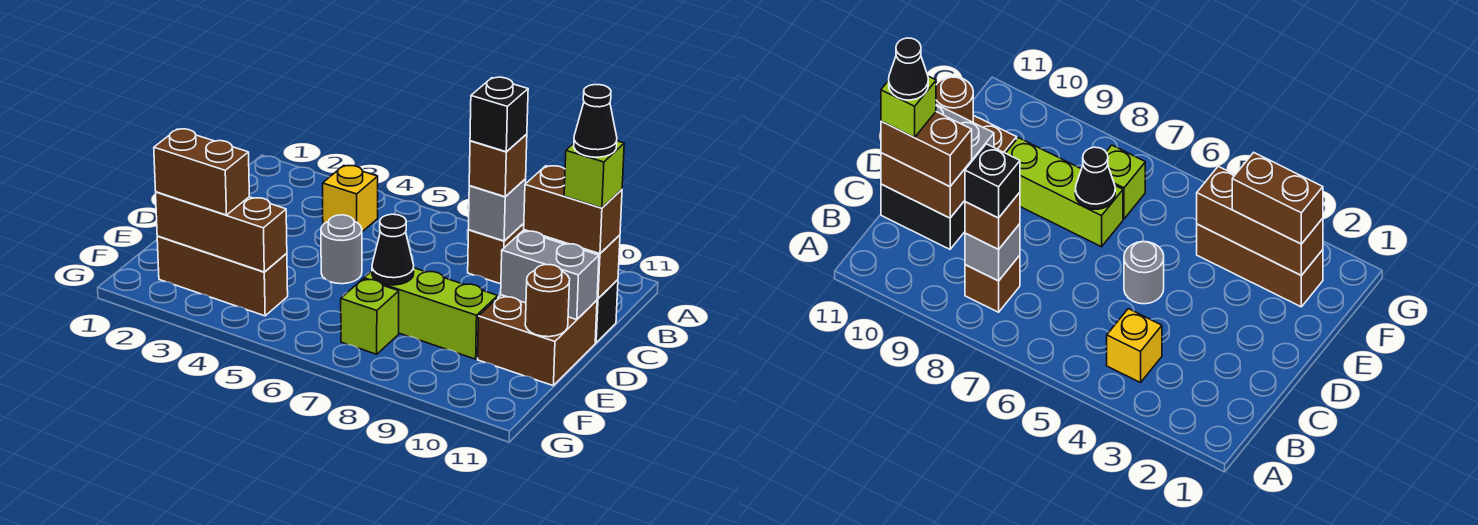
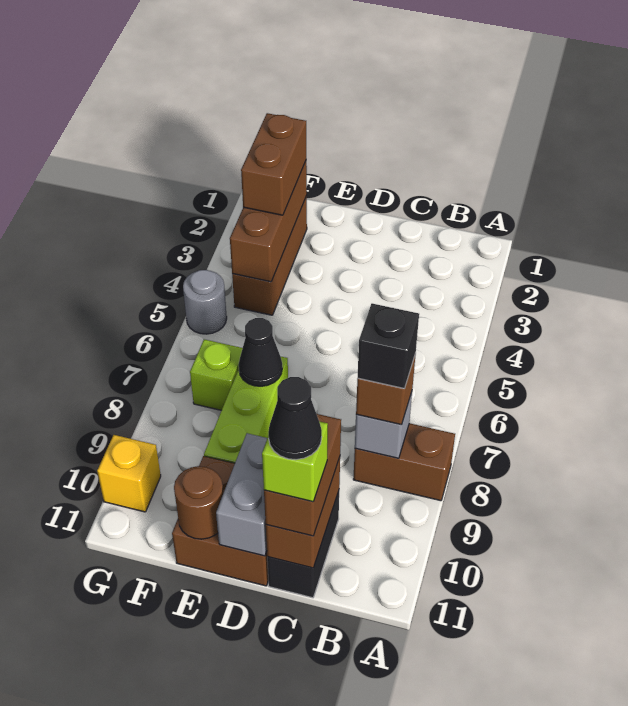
yellow 1x1 brick [323,166,378,232] -> yellow 1x1 brick moved to [97,435,161,512]
brown 1x1 brick [468,223,524,284] -> brown 1x2 brick [353,423,455,501]
grey 1x1 round brick [321,215,362,284] -> grey 1x1 round brick moved to [183,270,227,334]

